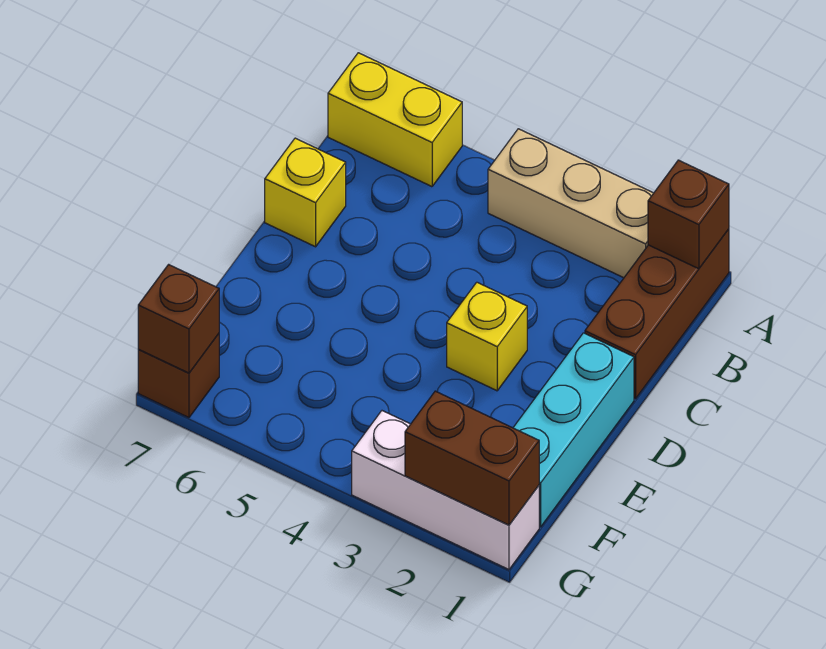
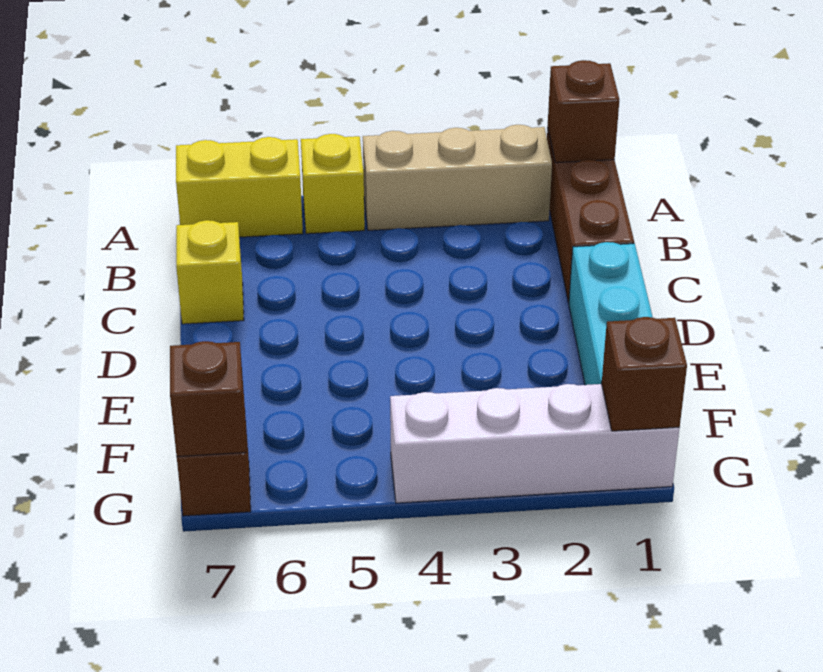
yellow 1x1 brick [447,282,527,391] -> yellow 1x1 brick moved to [301,134,365,234]
white 1x3 brick [352,411,539,570] -> white 1x4 brick [390,384,680,503]
brown 1x2 brick [405,391,539,525] -> brown 1x1 brick [602,317,687,431]

